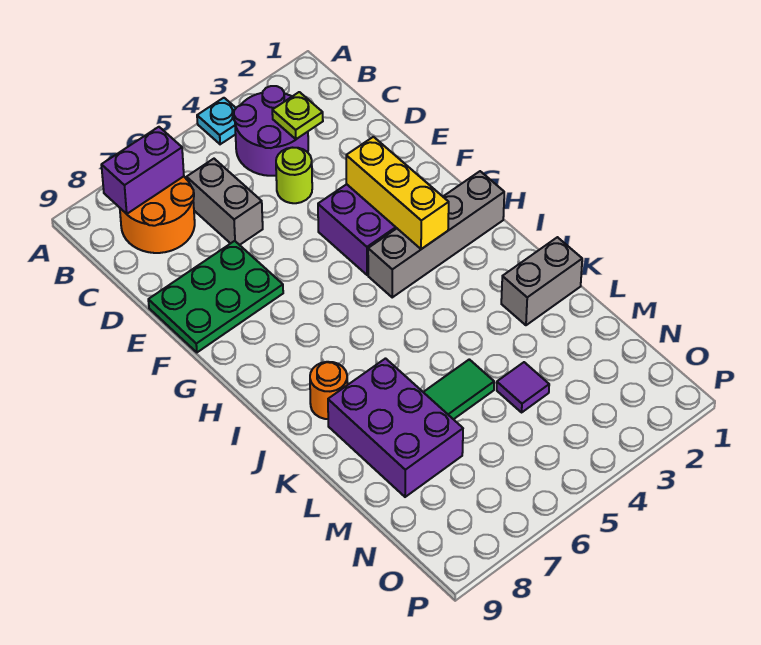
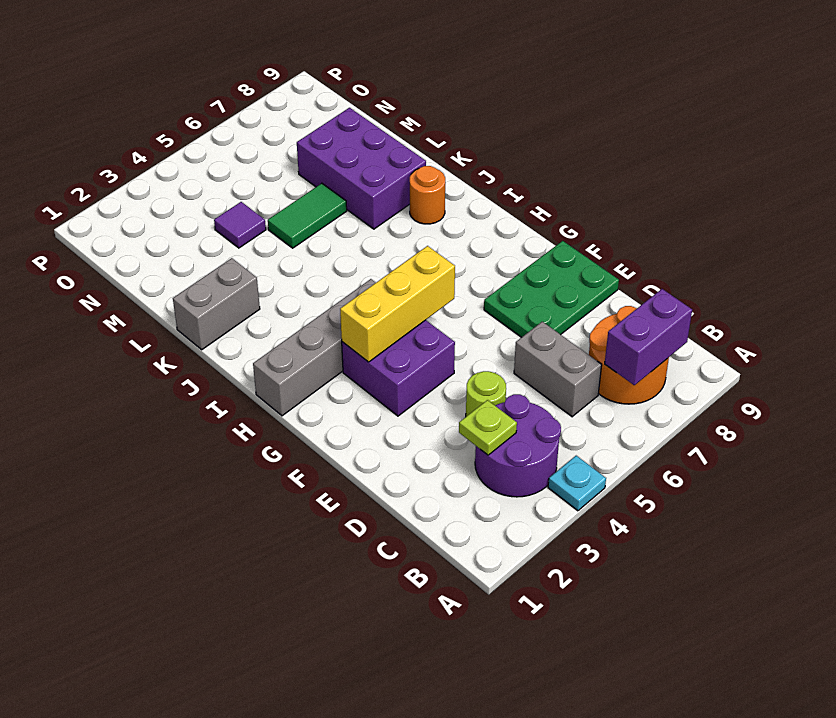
yellow 1x3 brick [346,137,449,249] -> yellow 1x3 brick turned to [340,246,455,362]

